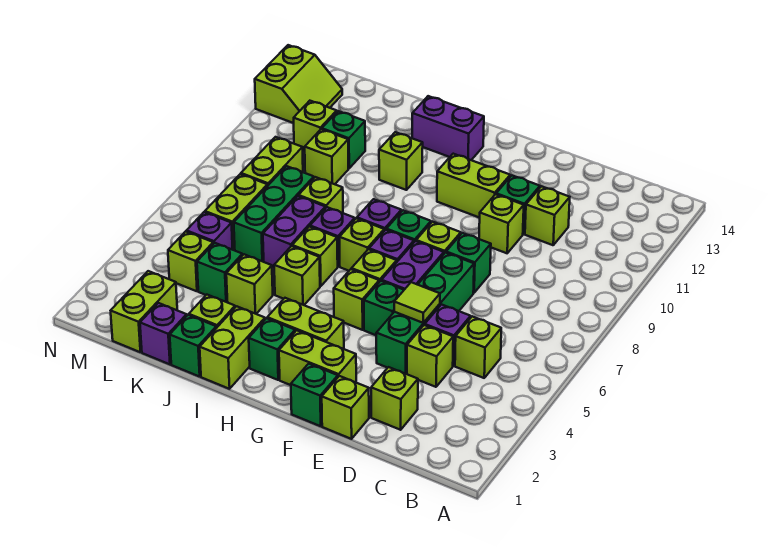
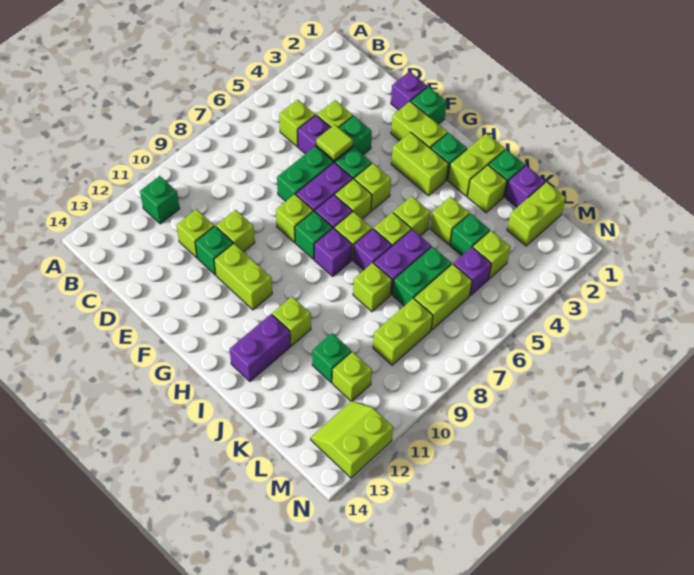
lime 1x1 brick [371,367,418,430] -> none
lime 1x1 brick [322,376,369,439] -> purple 1x1 brick [391,71,427,110]
green 1x1 brick [446,233,491,293] -> green 1x1 brick moved to [140,176,180,224]
purple 1x2 brick [412,96,484,160] -> purple 1x2 brick turned to [230,314,291,381]
green 1x3 brick [234,166,314,262] -> green 1x2 brick [393,246,452,306]
lime 1x1 brick [305,129,348,184] -> none

